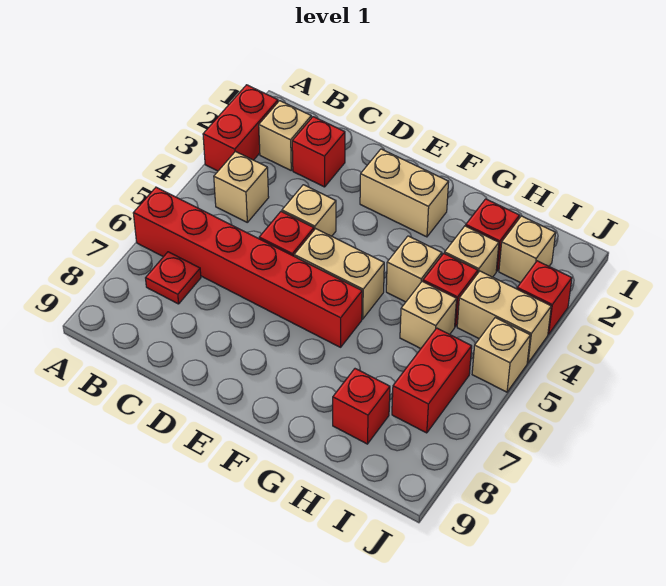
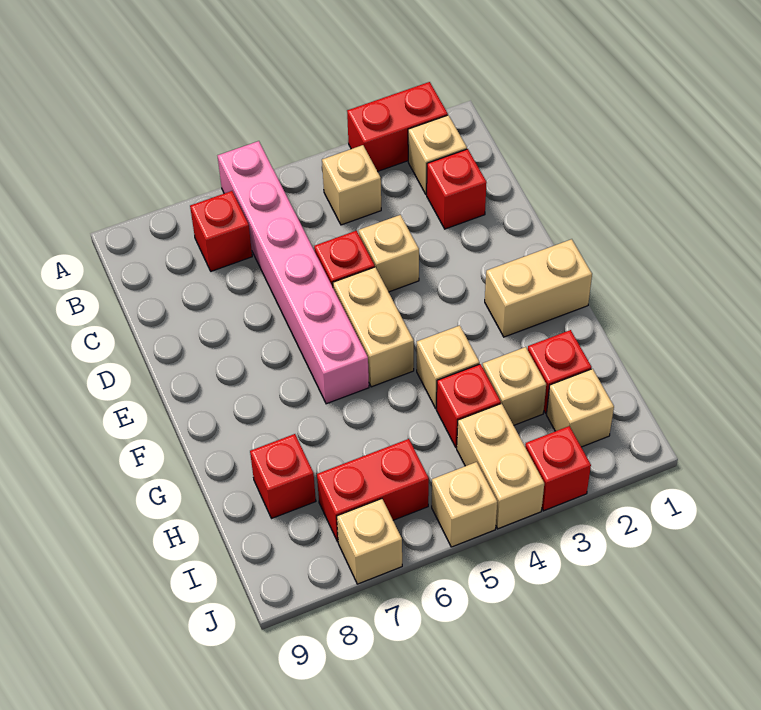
red 1x6 brick [133,187,362,347] -> pink 1x6 brick [218,141,369,404]
red 1x1 plate [146,252,201,304] -> red 1x1 brick [190,191,252,271]
tan 1x2 brick [360,149,449,237] -> tan 1x2 brick turned to [485,239,592,337]
tan 1x1 brick [400,281,457,349] -> tan 1x1 brick moved to [337,499,402,584]

